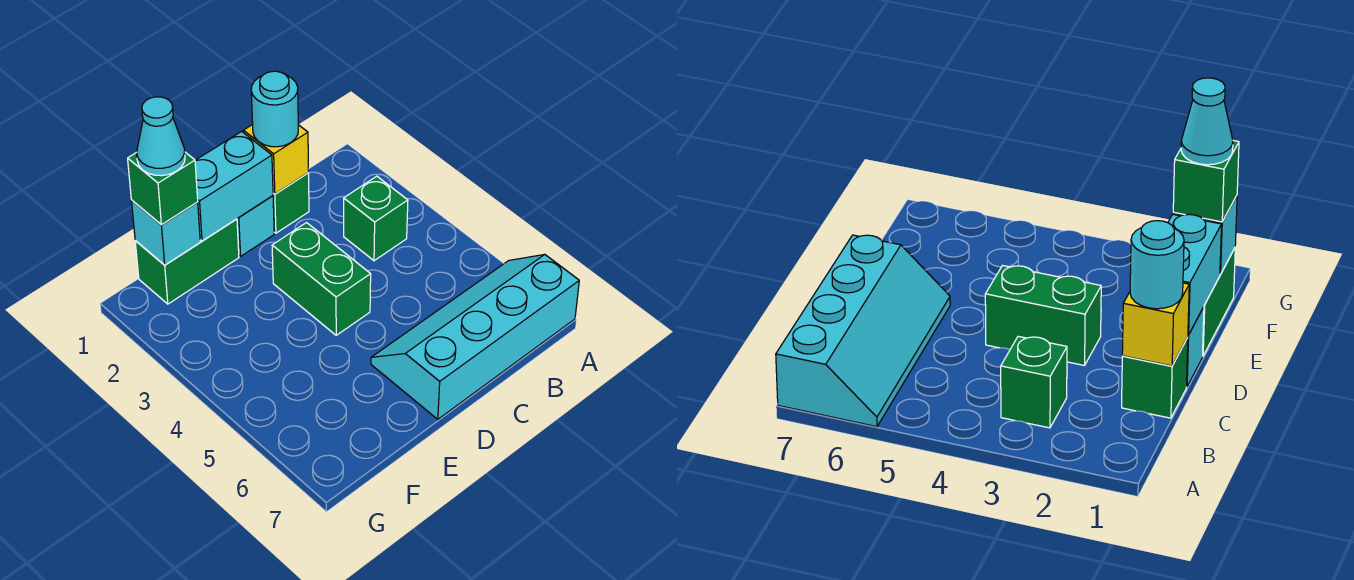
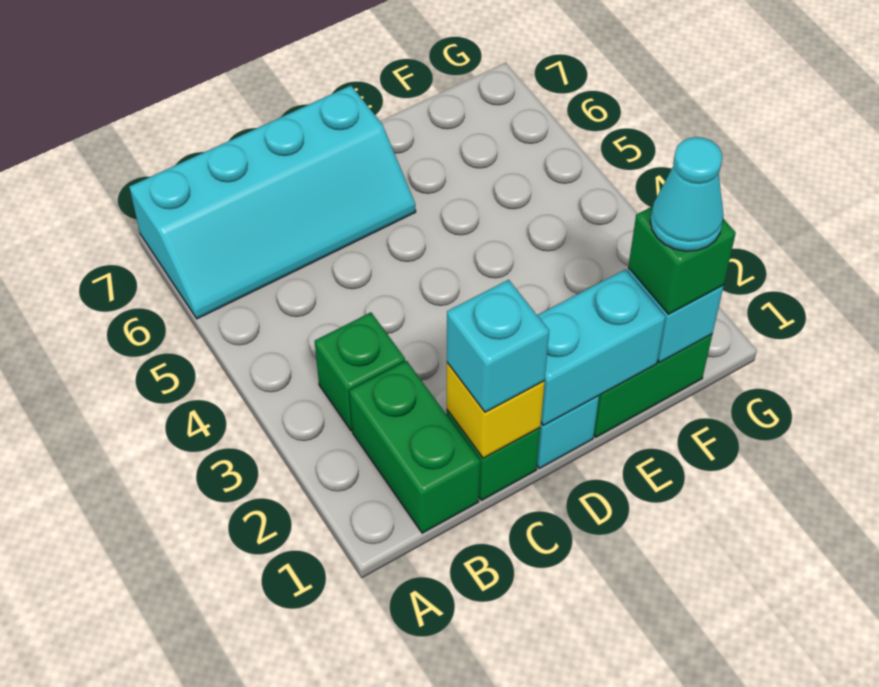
cyan 1x1 round brick [251,71,298,147] -> cyan 1x1 brick [447,280,549,412]
green 1x2 brick [272,223,371,335] -> green 1x2 brick moved to [349,361,480,533]

